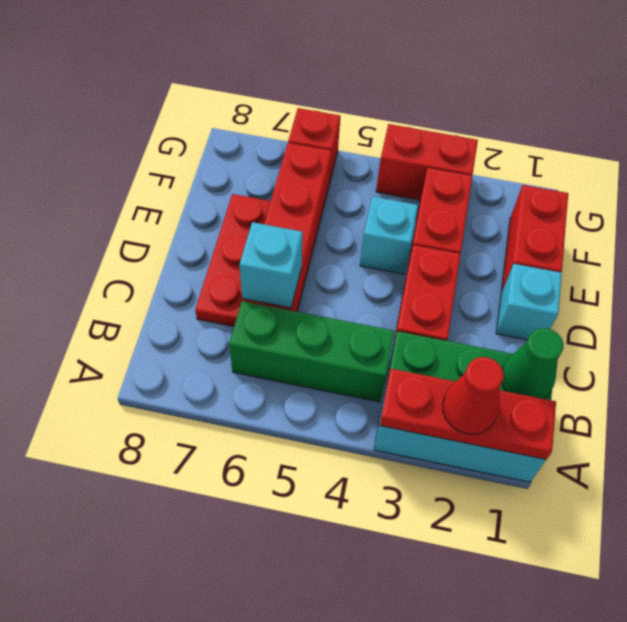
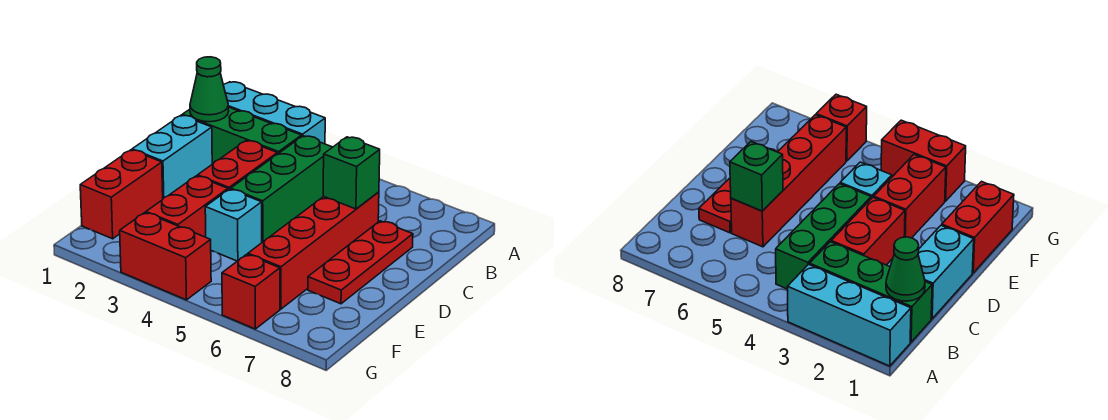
red 1x3 plate [380,369,556,459] -> none
red 1x1 cone [443,357,504,434] -> none
green 1x3 brick [229,301,394,402] -> green 1x3 brick turned to [231,136,332,242]
cyan 1x1 brick [239,222,303,308] -> green 1x1 brick [323,137,380,209]
cyan 1x1 brick [496,264,562,340] -> cyan 1x2 brick [132,115,212,198]

